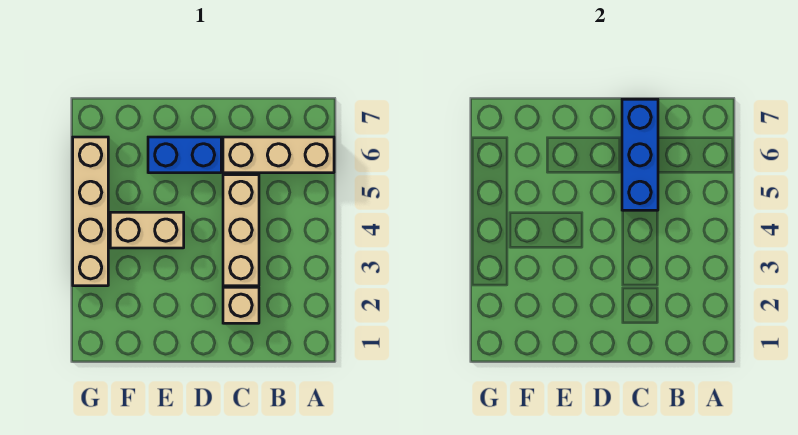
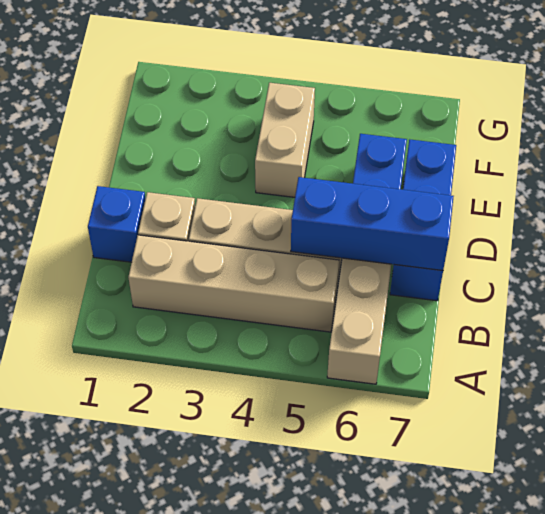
none -> blue 1x1 brick [88,186,146,262]
none -> blue 1x3 brick [390,140,456,301]
tan 1x4 brick [73,137,108,286] -> tan 1x4 brick moved to [128,235,339,332]

